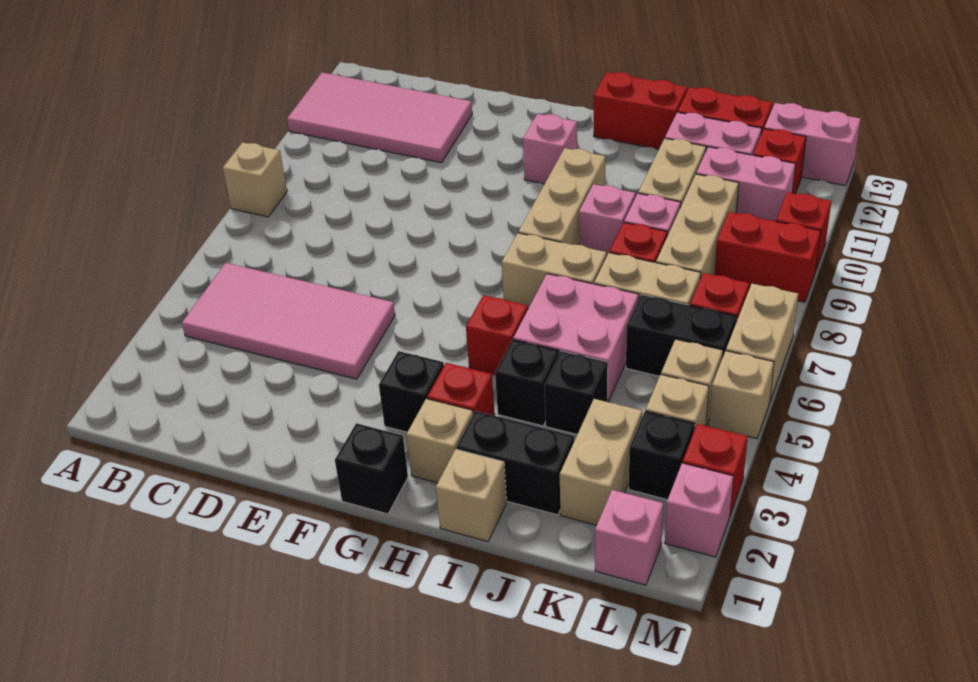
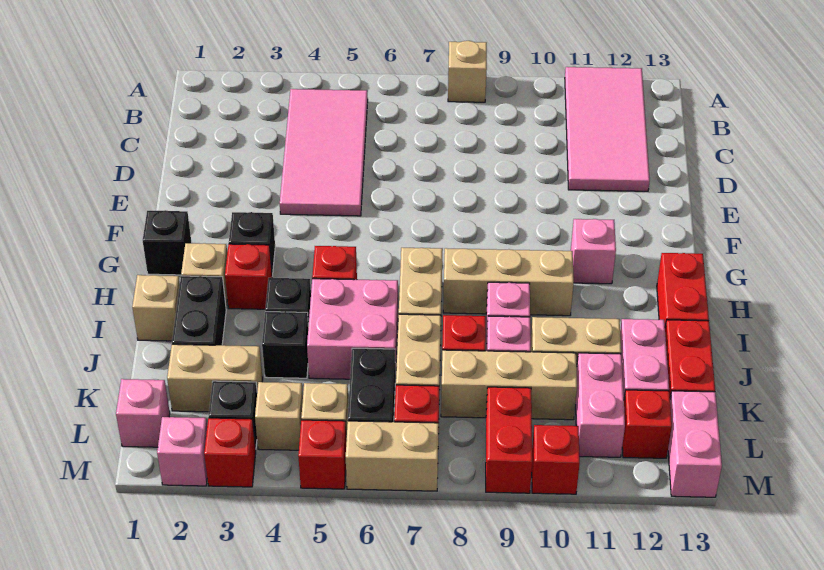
tan 1x1 brick [709,351,774,439] -> red 1x1 brick [298,420,346,489]

